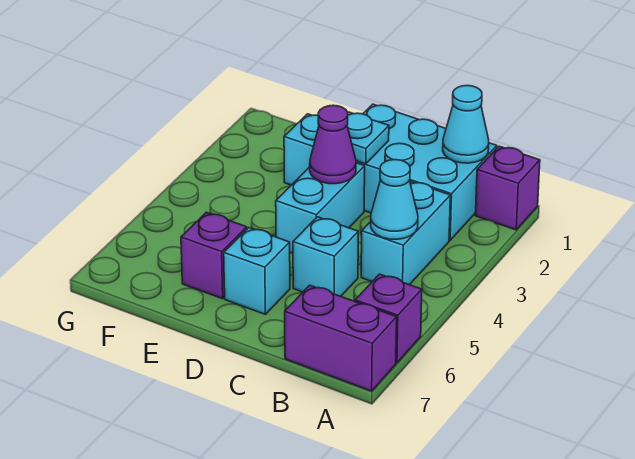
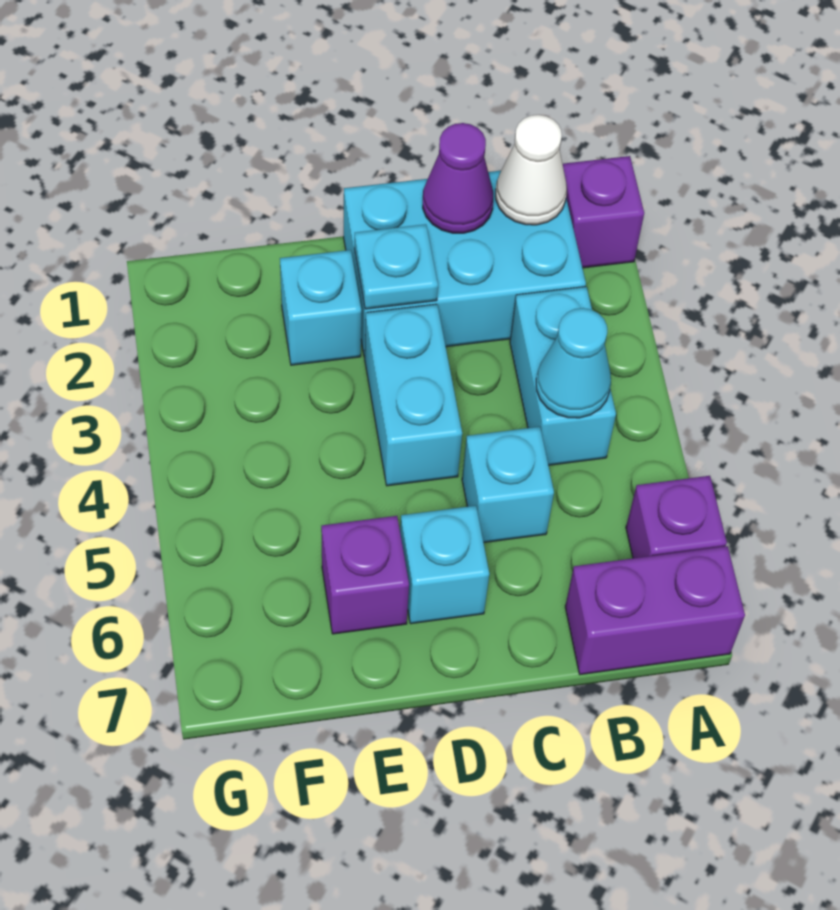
cyan 1x1 cone [443,86,489,163] -> white 1x1 cone [496,115,567,225]
purple 1x1 cone [310,105,356,184] -> purple 1x1 cone moved to [423,123,493,233]

